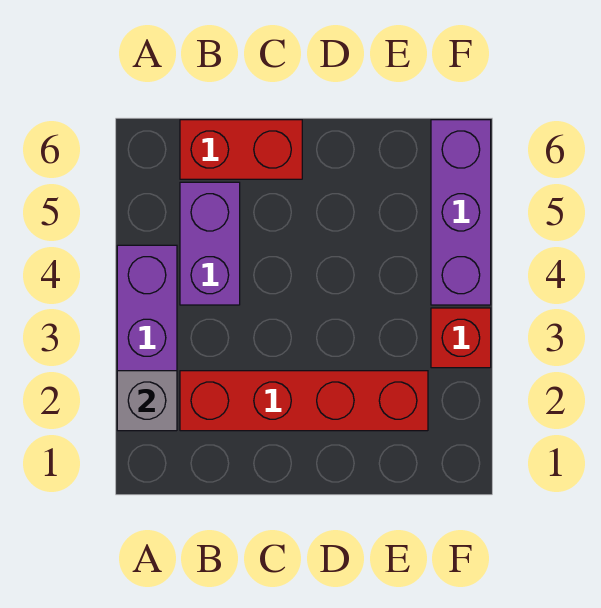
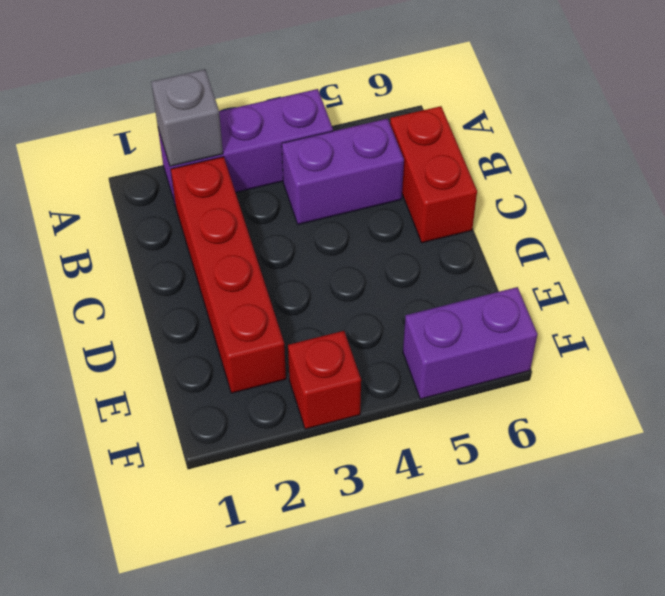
purple 1x3 brick [431,120,491,305] -> purple 1x2 brick [403,287,537,399]

